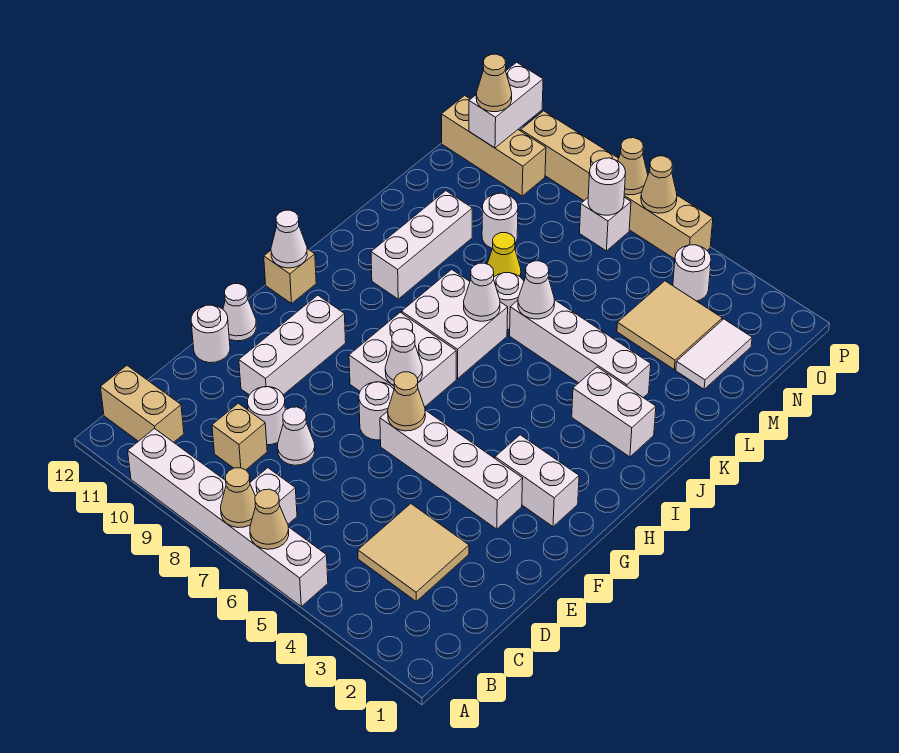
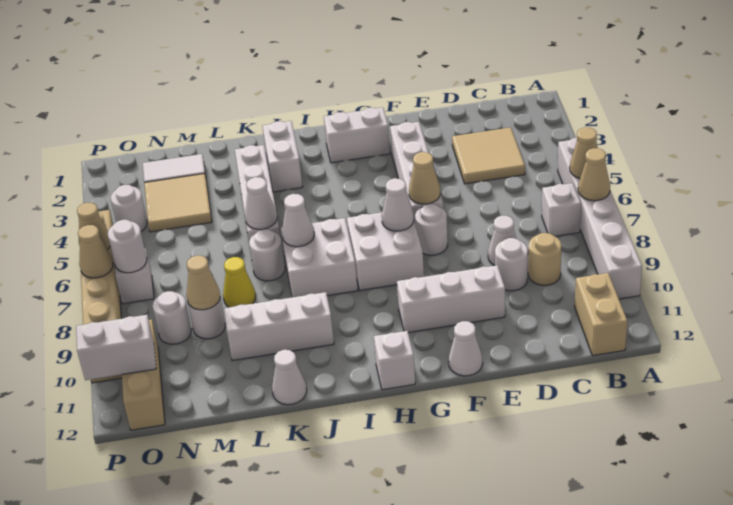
tan 1x1 brick [212,403,267,470] -> tan 1x1 round brick [528,233,561,285]
white 1x1 round brick [191,305,230,363] -> white 1x1 round brick moved to [153,291,191,344]
white 1x2 brick [495,435,579,527] -> white 1x2 brick turned to [324,107,390,163]
tan 1x1 brick [264,249,316,303] -> white 1x1 brick [374,331,415,390]
white 1x1 cone [271,210,307,268] -> white 1x1 cone moved to [272,350,307,405]
tan 1x1 cone [476,54,512,112] -> tan 1x1 cone moved to [186,256,220,310]

